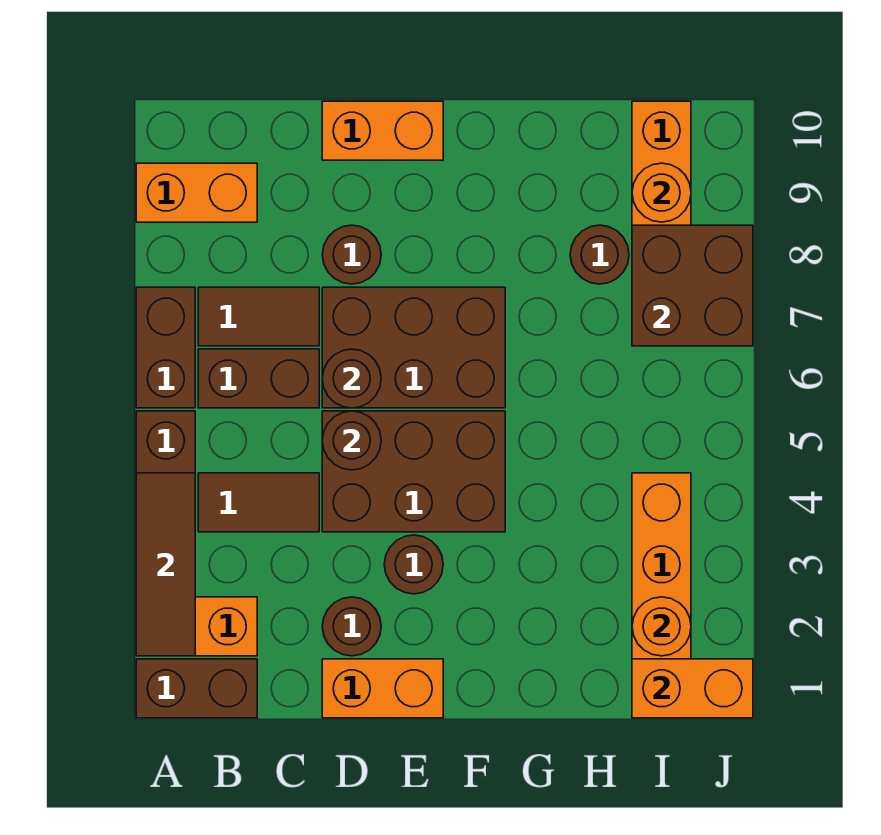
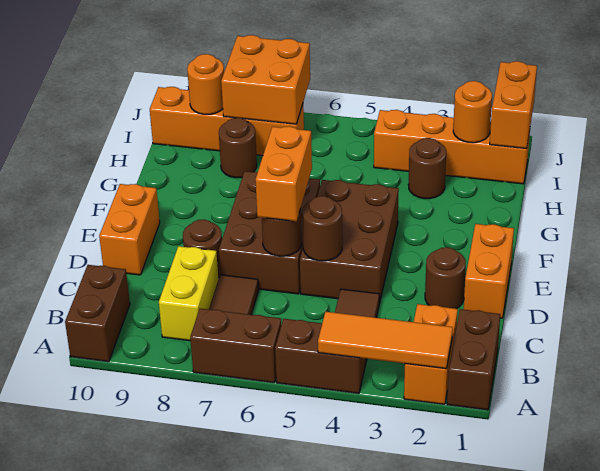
brown 1x3 tile [136,473,195,656] -> orange 1x3 tile [318,312,453,369]
orange 1x2 brick [136,163,257,222] -> orange 1x2 brick moved to [256,126,312,221]
brown 1x2 brick [198,349,319,408] -> brown 1x2 brick moved to [65,265,130,362]
none -> yellow 1x2 brick [159,246,218,341]
brown 1x1 round brick [384,535,443,594] -> brown 1x1 round brick moved to [408,138,446,199]
brown 2x2 brick [632,225,753,346] -> orange 2x2 brick [221,35,310,124]

